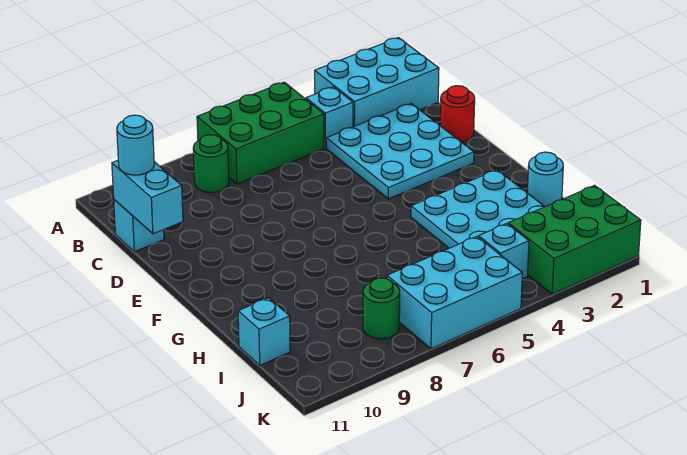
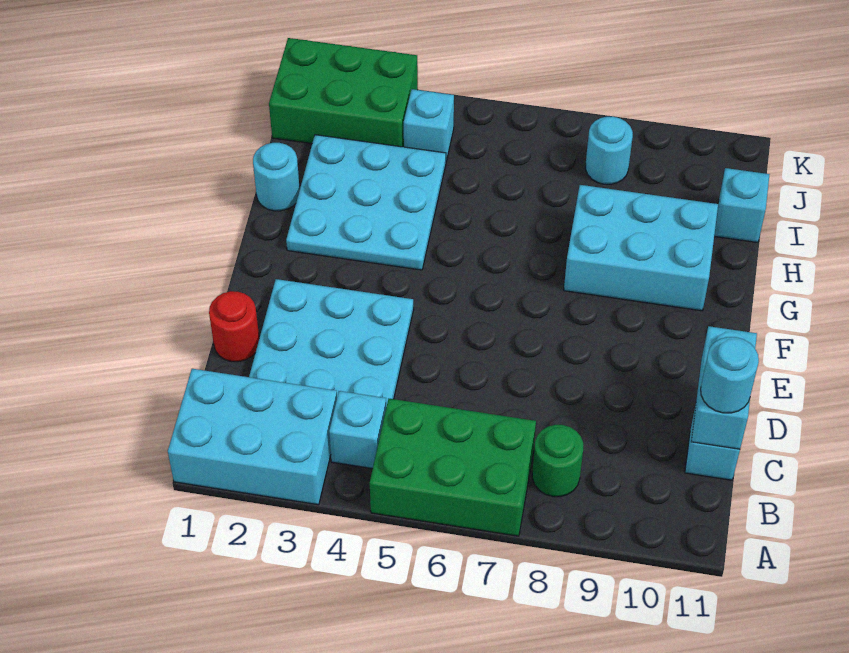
cyan 2x3 brick [387,237,522,349] -> cyan 2x3 brick moved to [564,185,718,311]
green 1x1 round brick [363,278,400,339] -> cyan 1x1 round brick [586,116,633,184]

